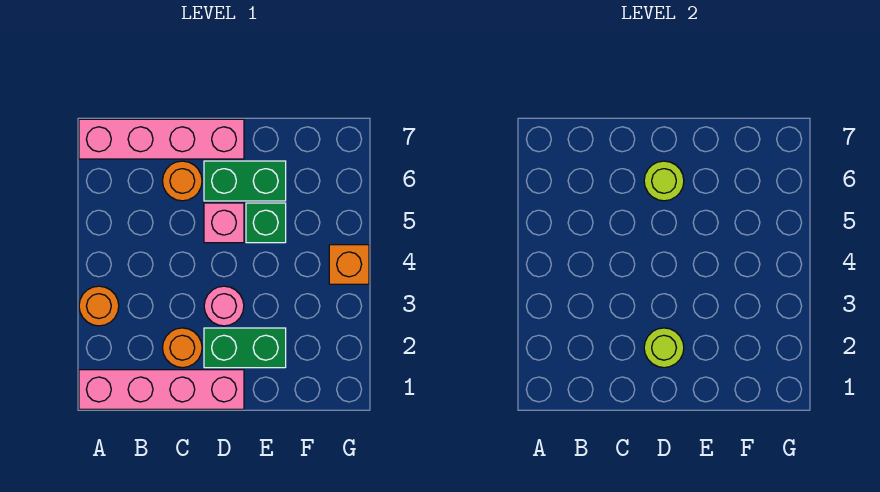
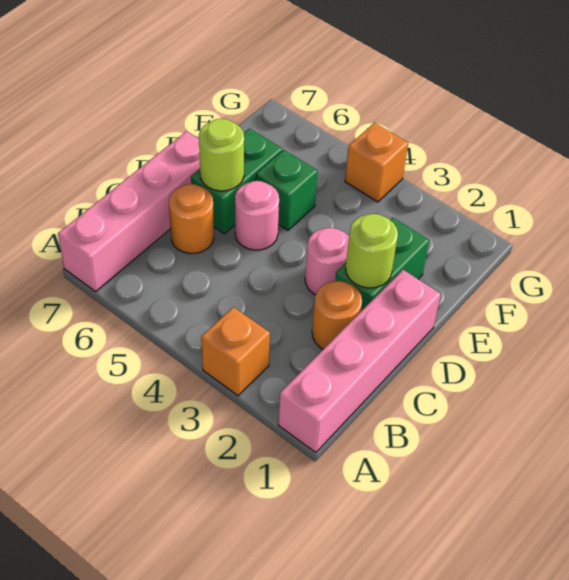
orange 1x1 round brick [79,286,119,326] -> orange 1x1 brick [201,307,270,396]
pink 1x1 brick [204,203,244,243] -> pink 1x1 round brick [235,181,279,250]

